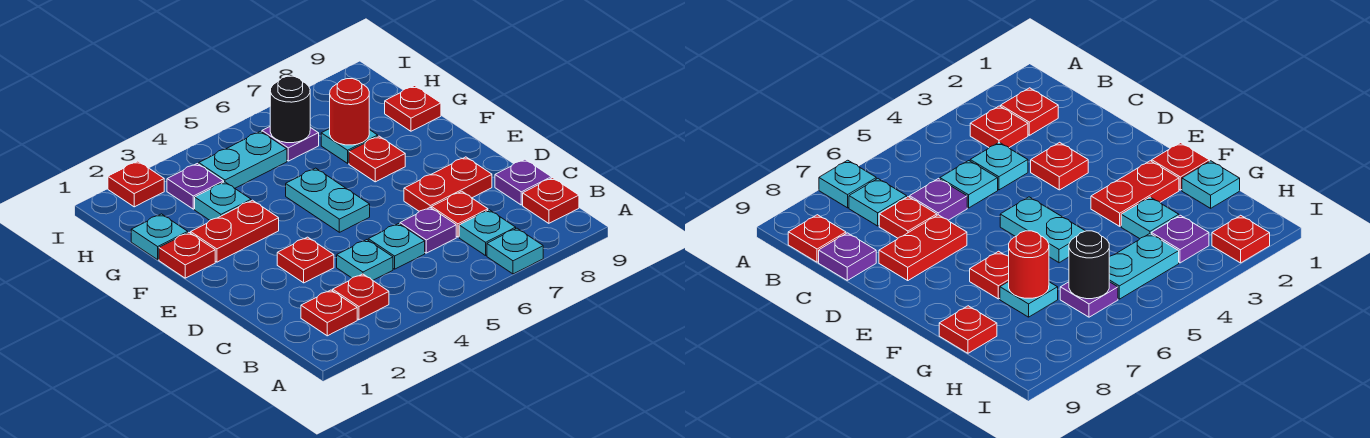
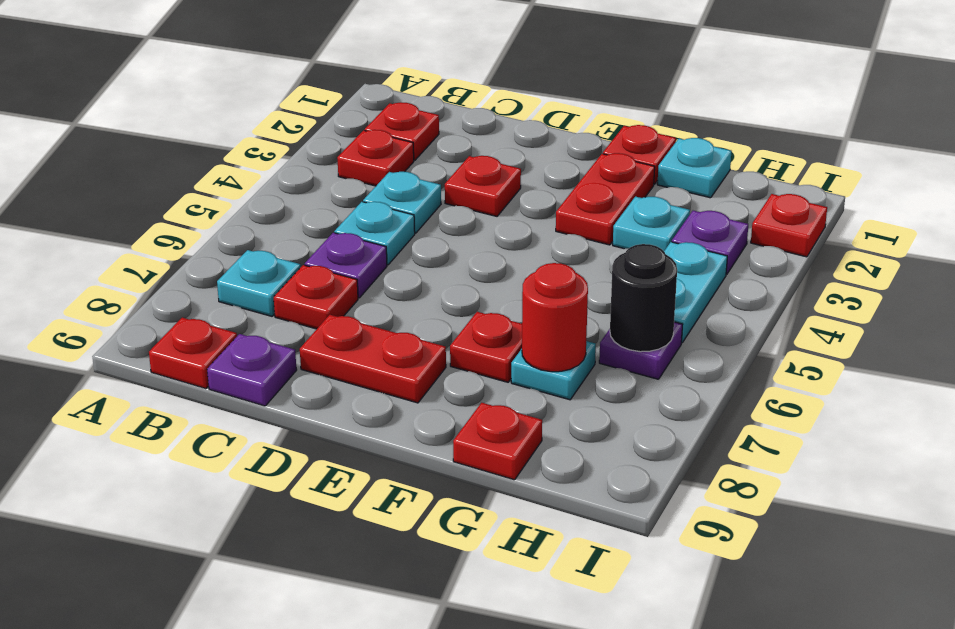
cyan 1x1 plate [487,228,543,274] -> none
red 1x2 plate [404,157,492,211] -> red 1x2 plate turned to [300,315,446,403]
cyan 1x2 plate [286,168,370,232] -> none

